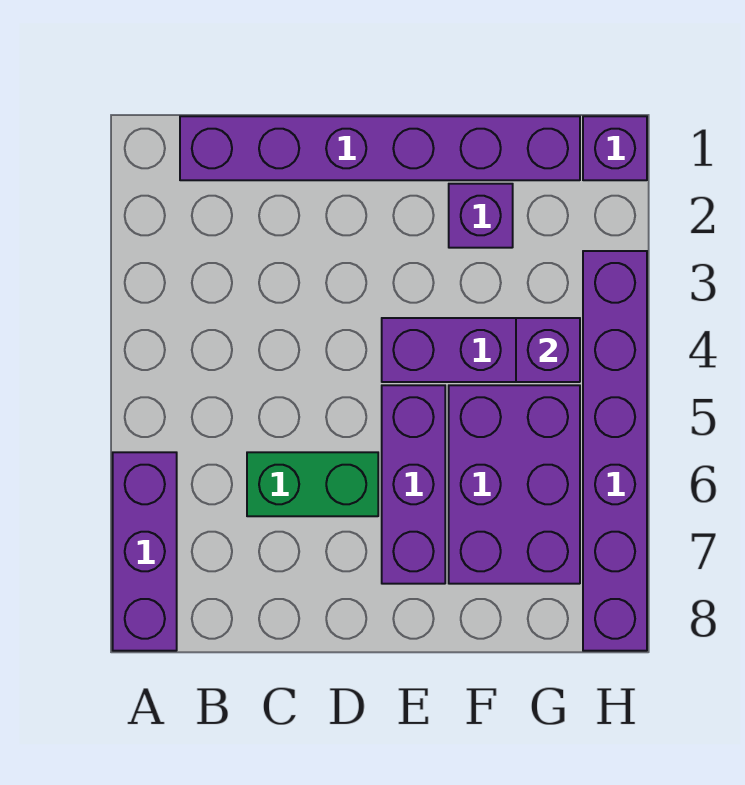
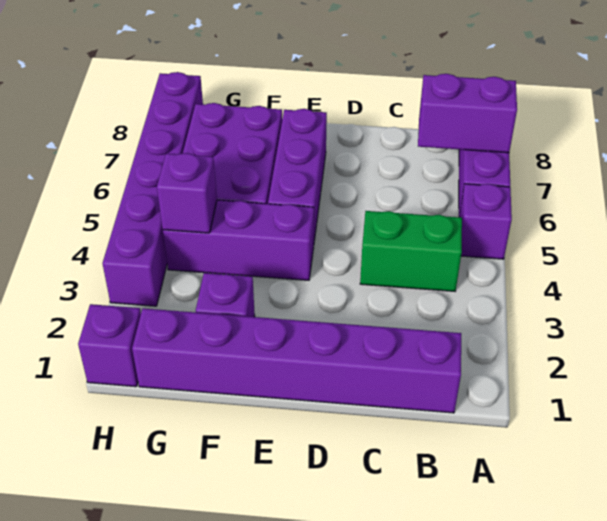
none -> purple 1x1 brick [459,184,512,259]
none -> purple 1x2 brick [418,74,517,153]
green 1x2 brick [247,452,378,516] -> green 1x2 brick moved to [360,211,462,291]

